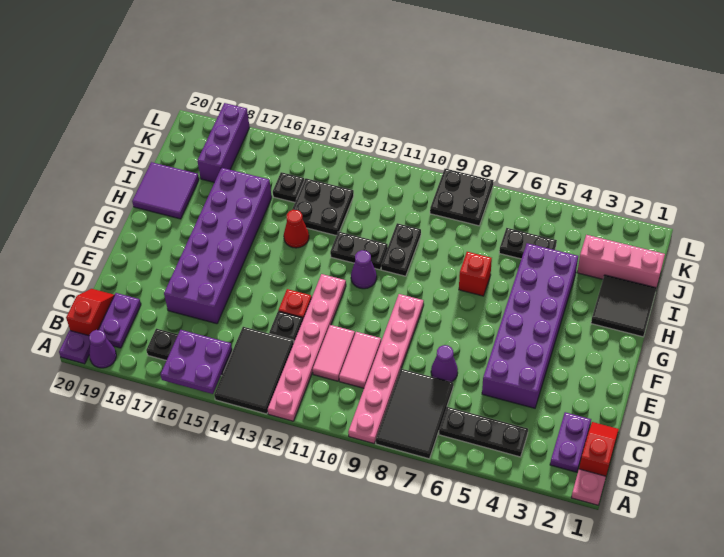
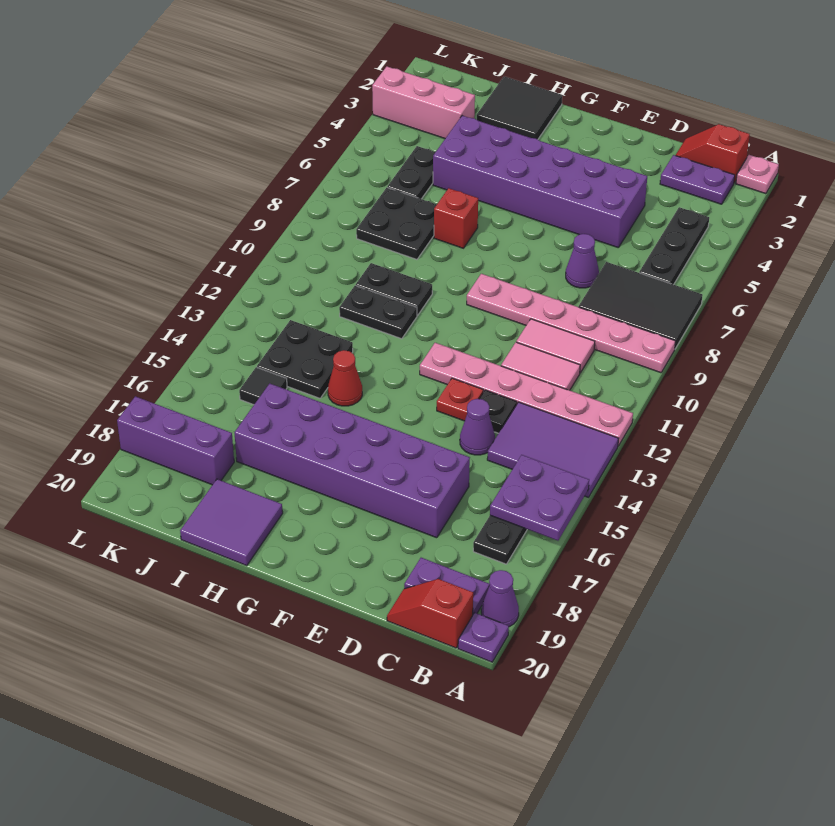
black 2x3 tile [214,327,294,414] -> purple 2x3 tile [487,402,618,497]
purple 1x1 cone [351,250,377,289] -> purple 1x1 cone moved to [460,399,495,455]
black 1x2 plate [330,232,388,270] -> black 1x2 plate turned to [339,285,417,339]
pink 1x3 brick [577,235,665,288] -> pink 1x3 brick turned to [372,67,475,138]
black 1x1 plate [273,172,304,202] -> black 1x1 tile [239,367,287,405]
black 2x2 plate [430,169,494,226] -> black 2x2 plate moved to [356,188,437,260]

